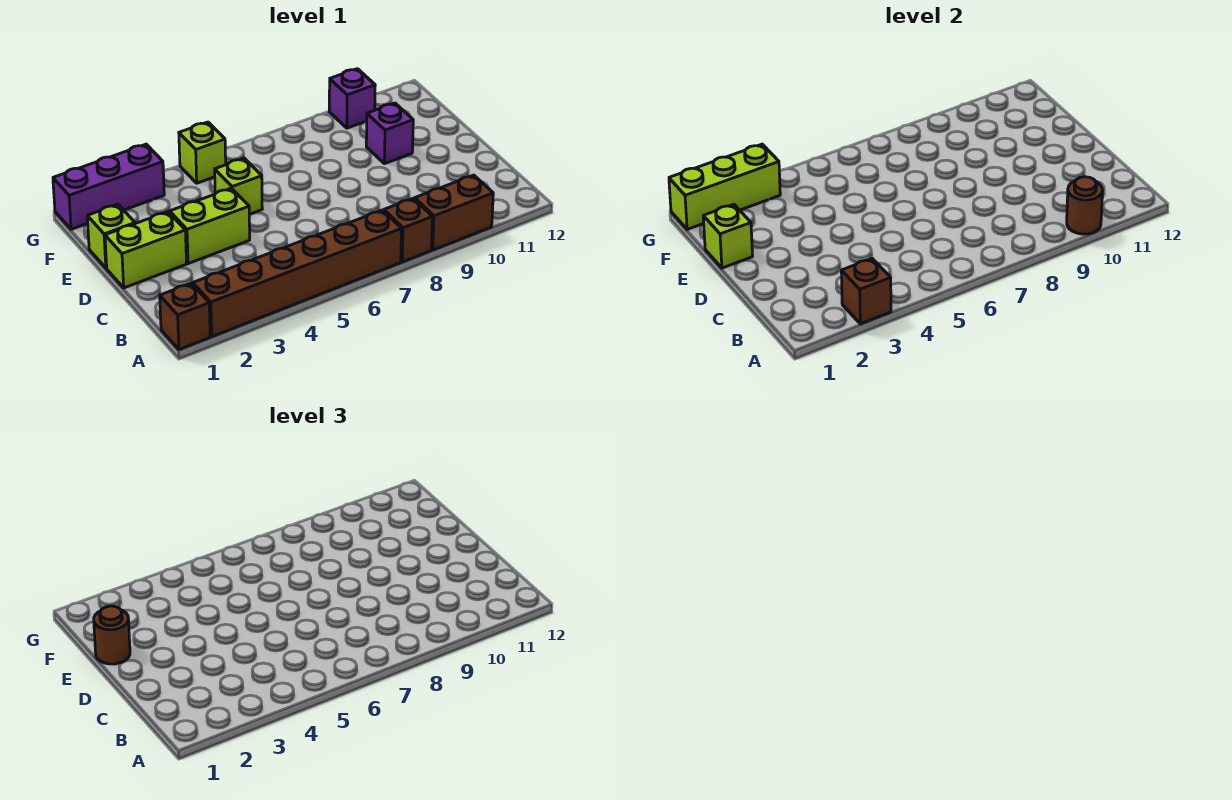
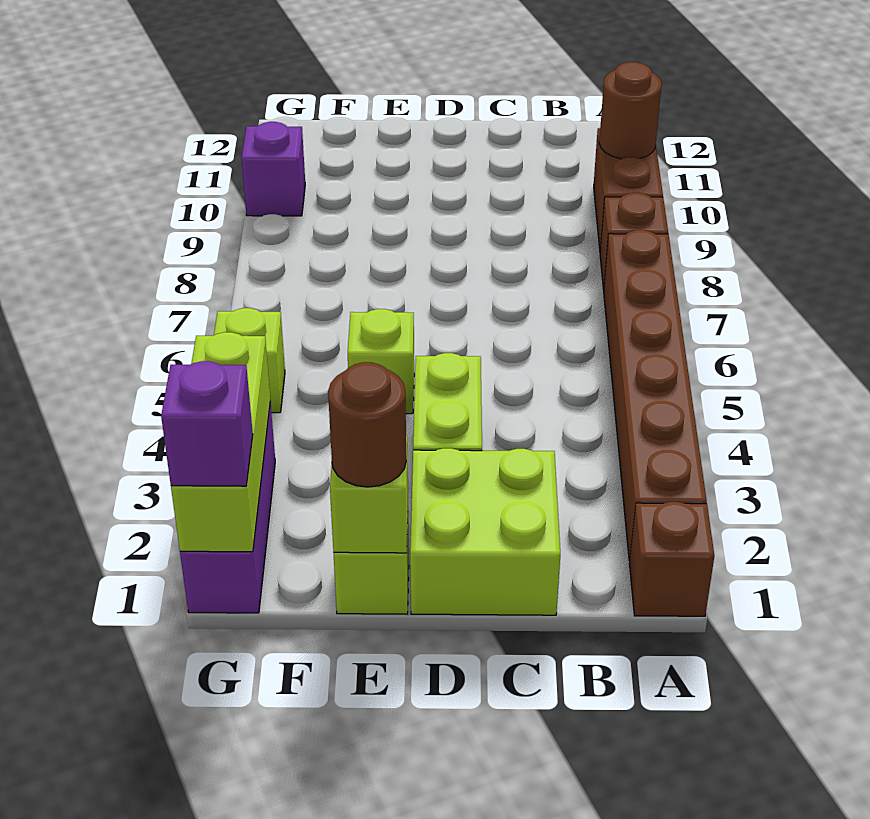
brown 1x1 brick [841,259,891,324] -> none
lime 1x2 brick [105,212,187,288] -> lime 2x2 brick [410,448,560,615]
purple 1x1 brick [366,103,413,164] -> purple 1x1 brick moved to [161,361,253,486]

